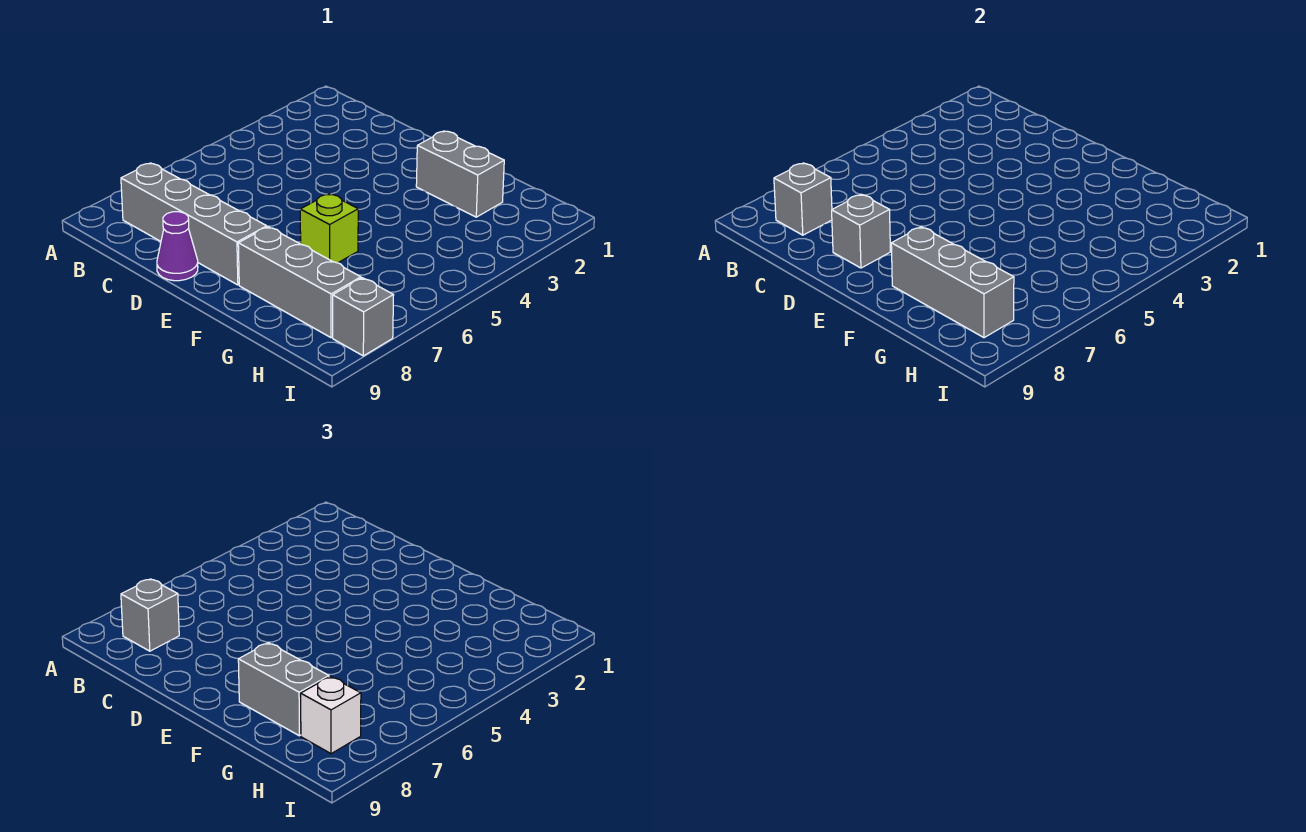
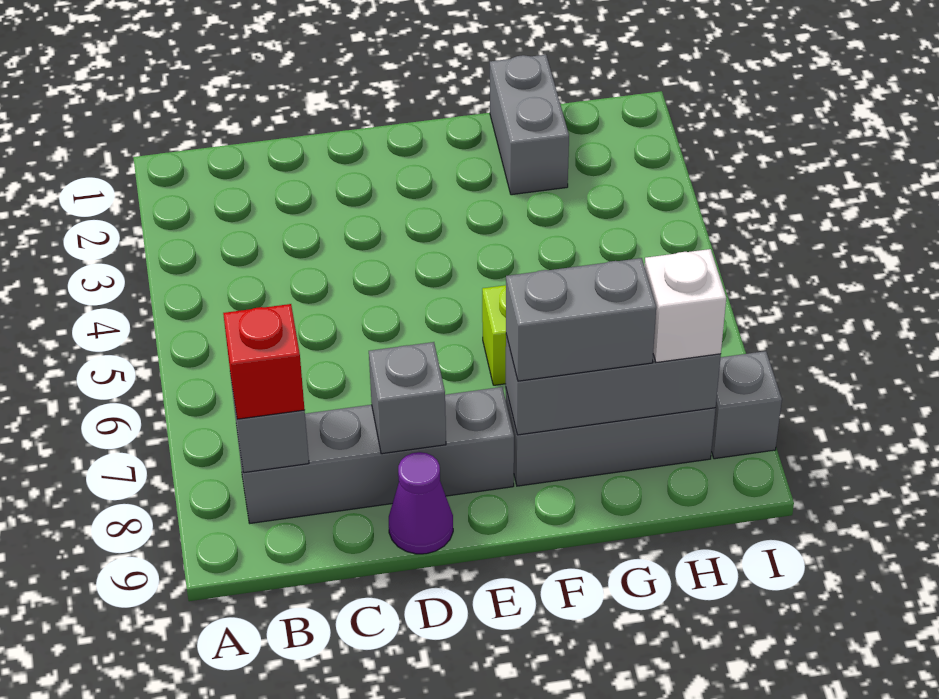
grey 1x1 brick [121,579,179,651] -> red 1x1 brick [223,304,305,419]
grey 1x2 brick [416,131,504,217] -> grey 1x2 brick turned to [490,55,569,195]

